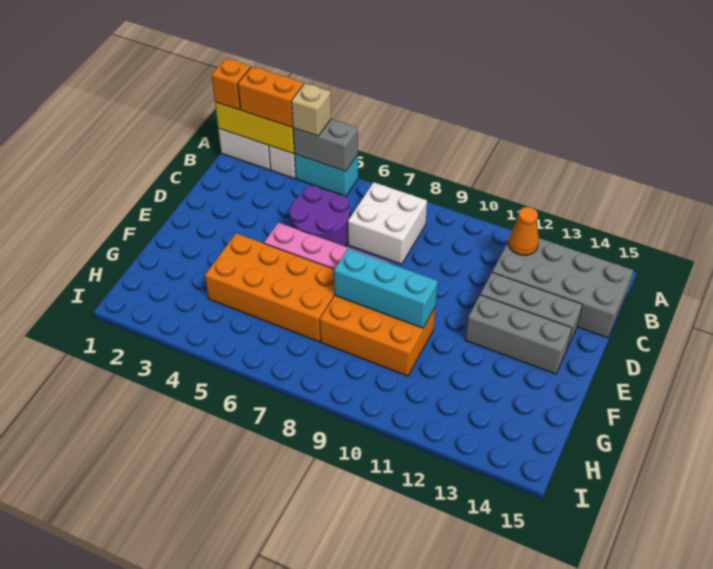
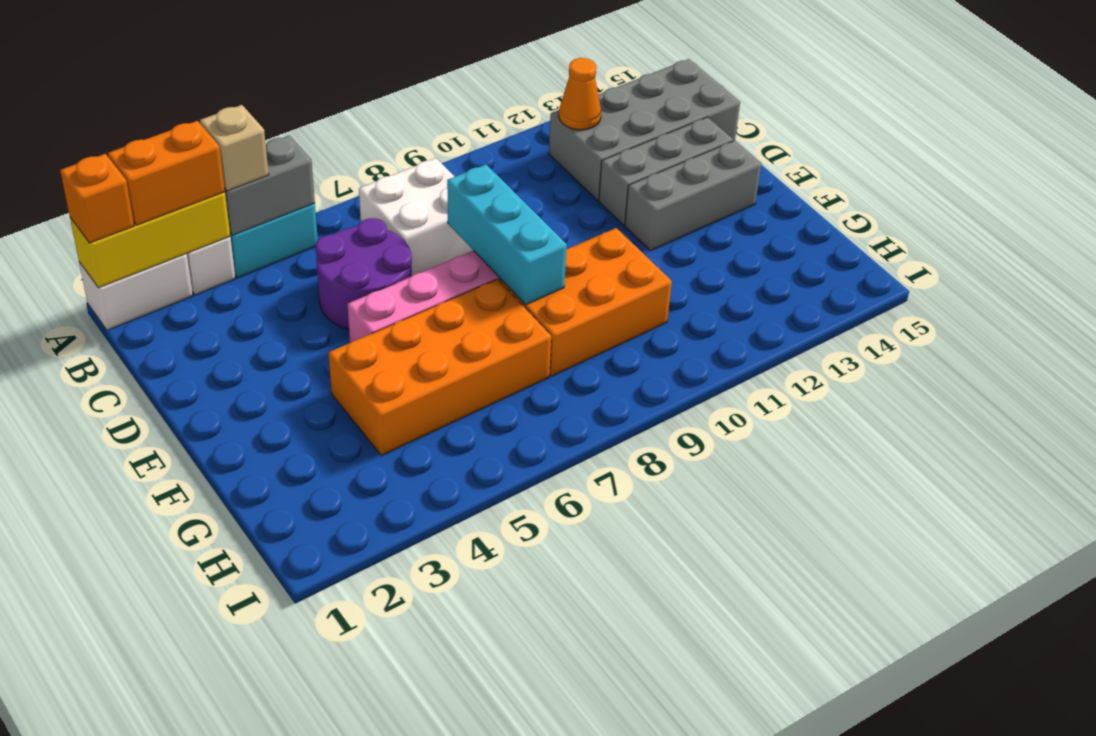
cyan 1x3 brick [334,249,438,328] -> cyan 1x3 brick turned to [447,165,567,305]

